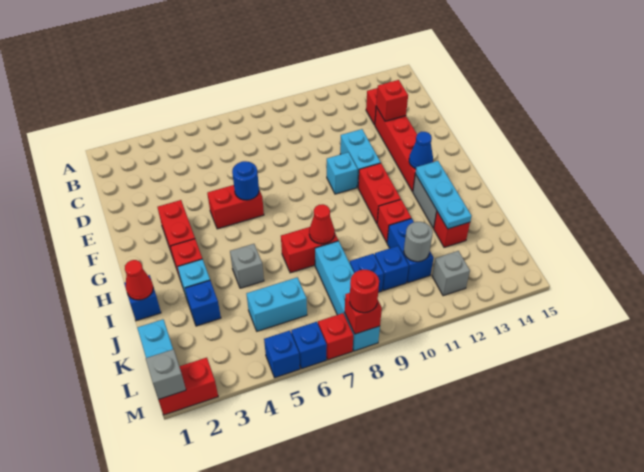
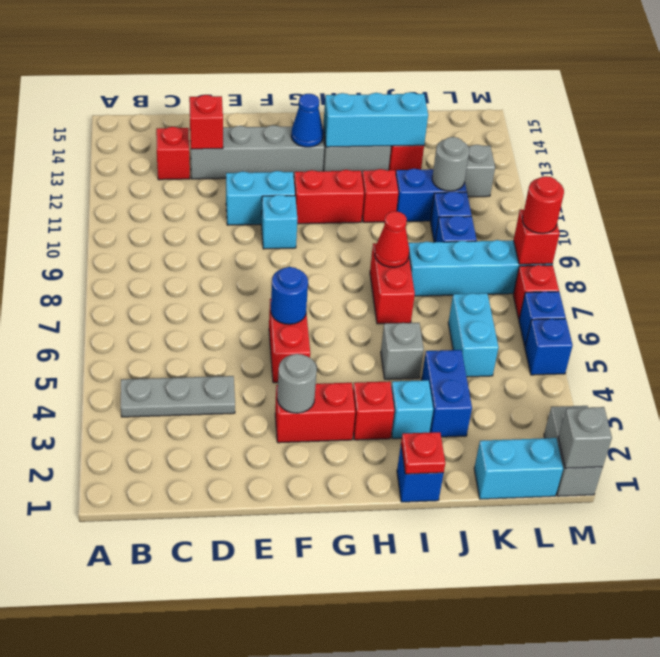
none -> grey 1x3 plate [121,376,235,417]
red 1x4 brick [375,107,434,192] -> grey 1x4 brick [190,125,324,179]
none -> grey 1x1 round brick [277,354,317,413]
cyan 1x3 plate [415,161,472,229] -> cyan 1x3 brick [323,92,428,147]
red 1x1 cone [125,260,153,300] -> red 1x1 plate [401,432,445,474]
blue 1x1 brick [185,280,221,326] -> blue 1x2 brick [421,350,472,437]
red 1x2 brick [158,358,218,415] -> grey 1x2 brick [544,406,603,496]

